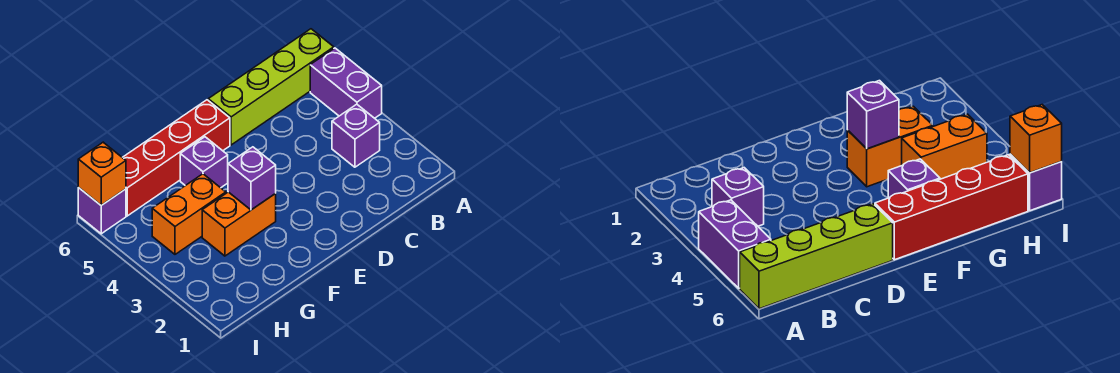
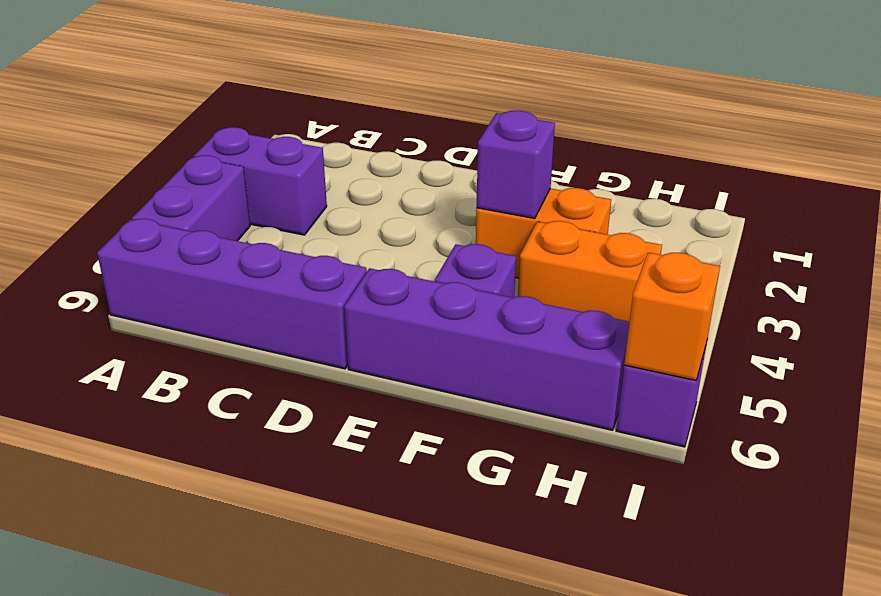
lime 1x4 brick [208,29,334,145] -> purple 1x4 brick [97,219,367,369]
purple 1x1 brick [332,104,380,167] -> purple 1x2 brick [194,127,327,235]
red 1x4 brick [122,100,230,216] -> purple 1x4 brick [344,268,629,430]

